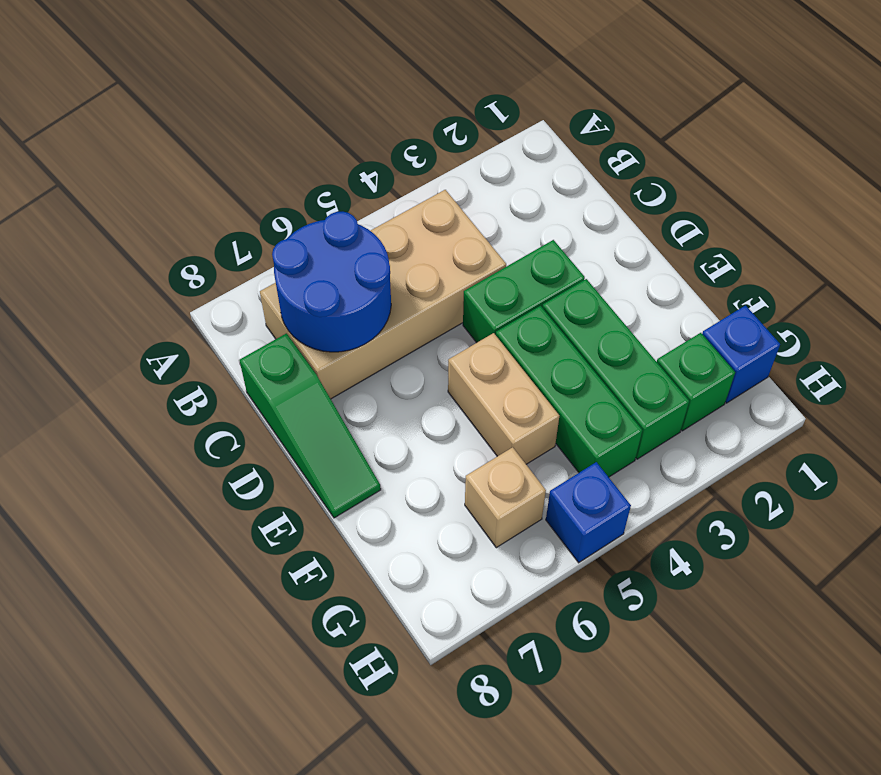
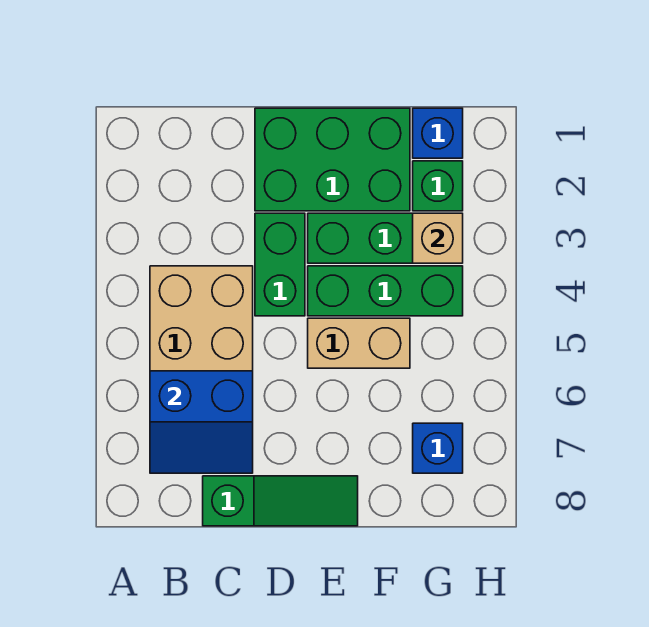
blue 2x2 round brick [272,212,391,352] -> blue 2x2 slope [150,371,253,473]
none -> green 2x3 brick [255,108,410,211]
tan 1x1 brick [465,447,546,548] -> tan 1x1 brick moved to [413,213,463,263]
blue 1x1 brick [546,462,631,563] -> blue 1x1 brick moved to [413,423,463,473]

